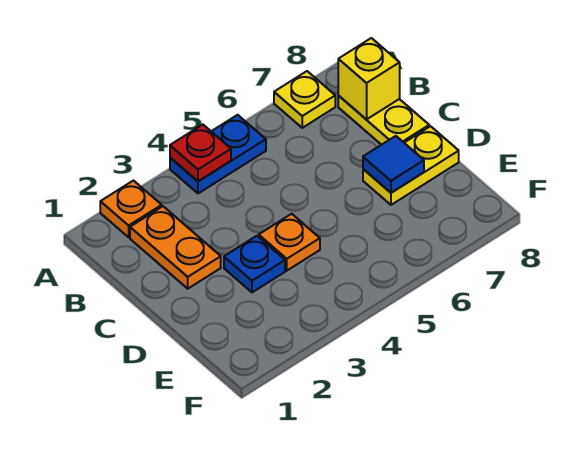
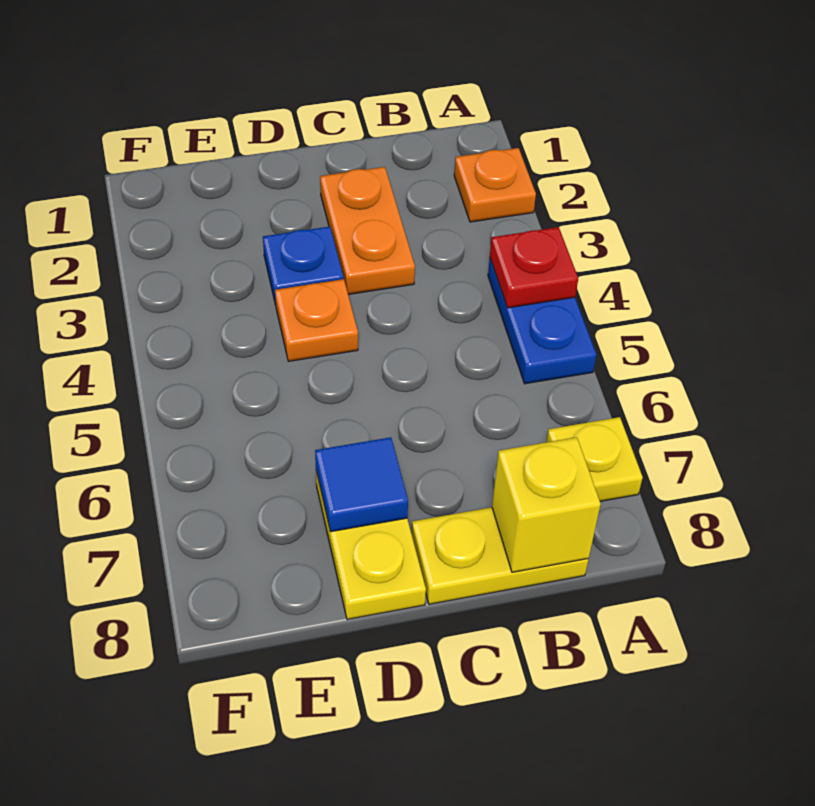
orange 1x2 plate [130,206,221,289] -> orange 1x2 plate turned to [320,167,415,295]

